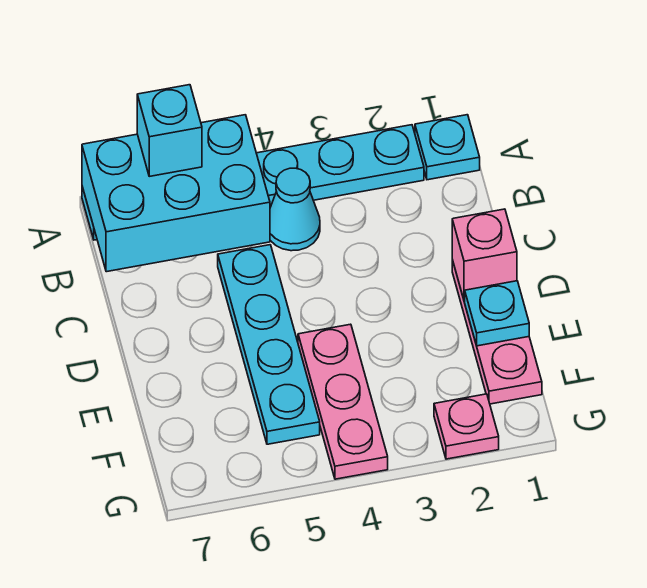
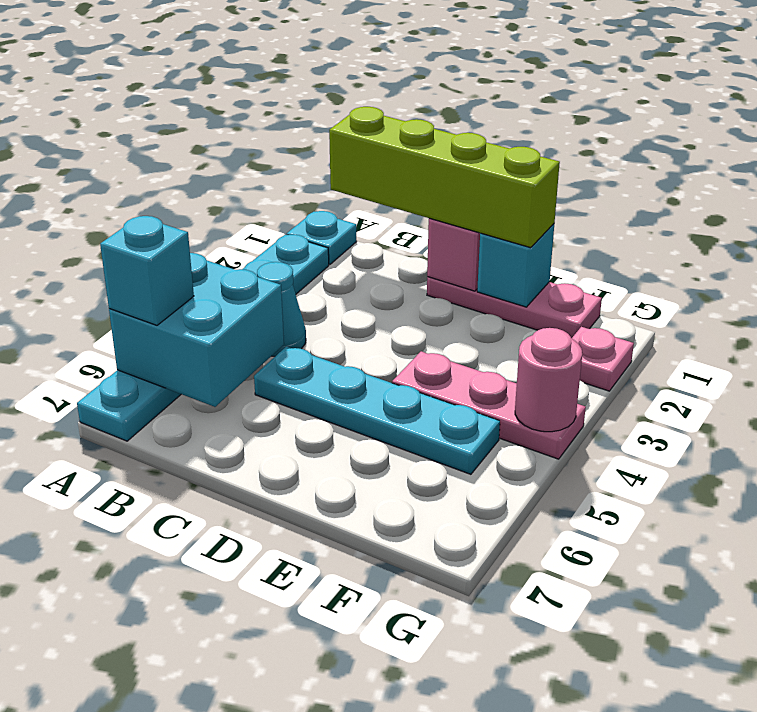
cyan 2x3 brick [82,115,270,272] -> cyan 2x2 brick [109,253,284,407]
none -> lime 1x4 brick [329,107,560,248]
cyan 1x1 plate [465,281,529,346] -> cyan 1x1 brick [477,224,554,307]
none -> pink 1x1 round brick [515,328,582,432]

